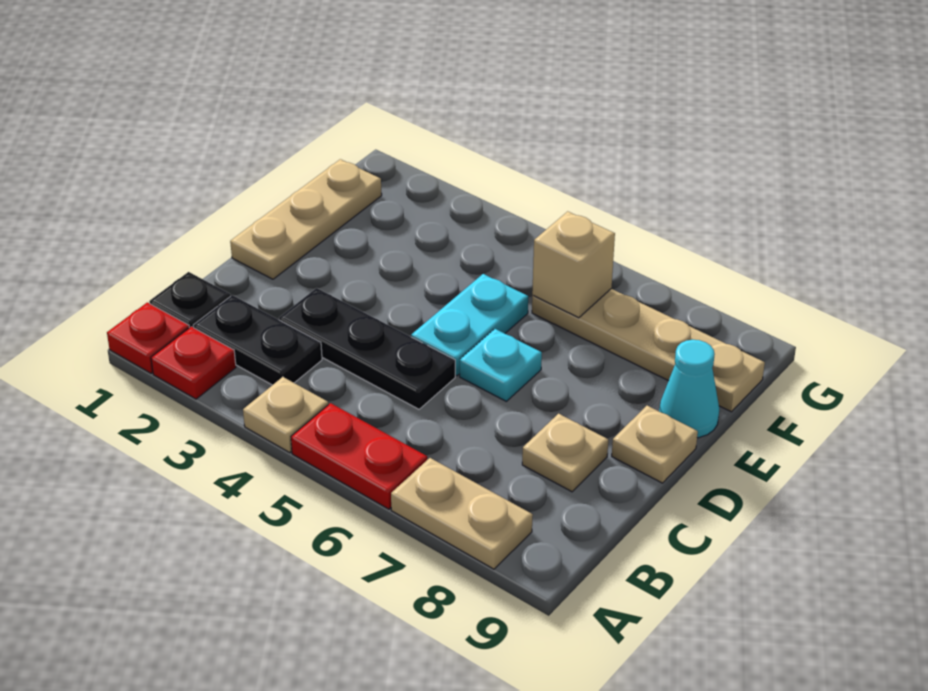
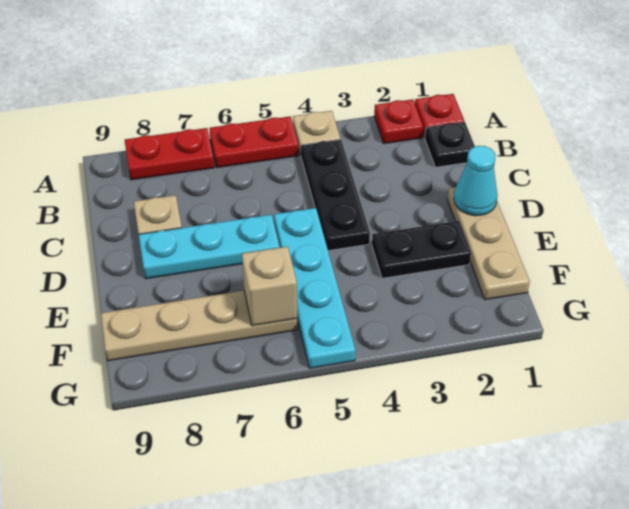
tan 1x2 plate [391,458,533,569] -> red 1x2 plate [125,128,214,180]
black 1x2 plate [193,295,322,385] -> black 1x2 plate moved to [372,221,471,278]
black 1x3 plate [279,288,455,409] -> black 1x3 plate turned to [301,140,370,251]
cyan 1x2 plate [411,274,528,376] -> cyan 1x4 plate [274,208,356,368]
cyan 1x1 plate [460,329,542,401] -> cyan 1x3 plate [139,215,280,279]
tan 1x1 plate [612,406,698,483] -> none
cyan 1x1 cone [659,340,719,438] -> cyan 1x1 cone moved to [454,146,498,216]

